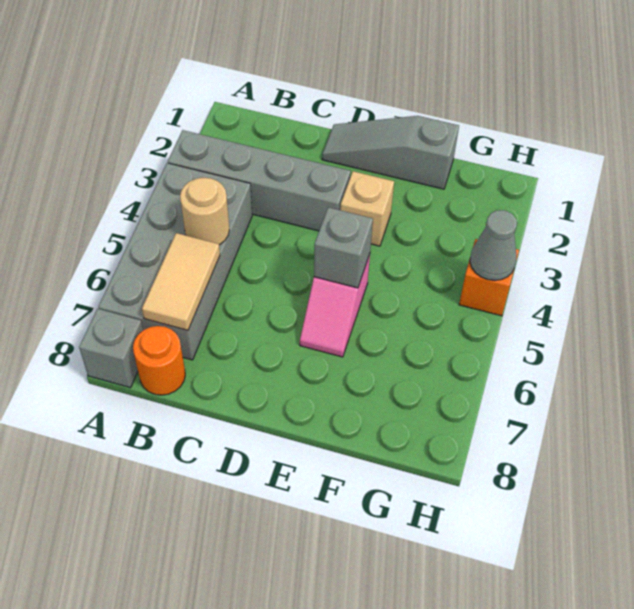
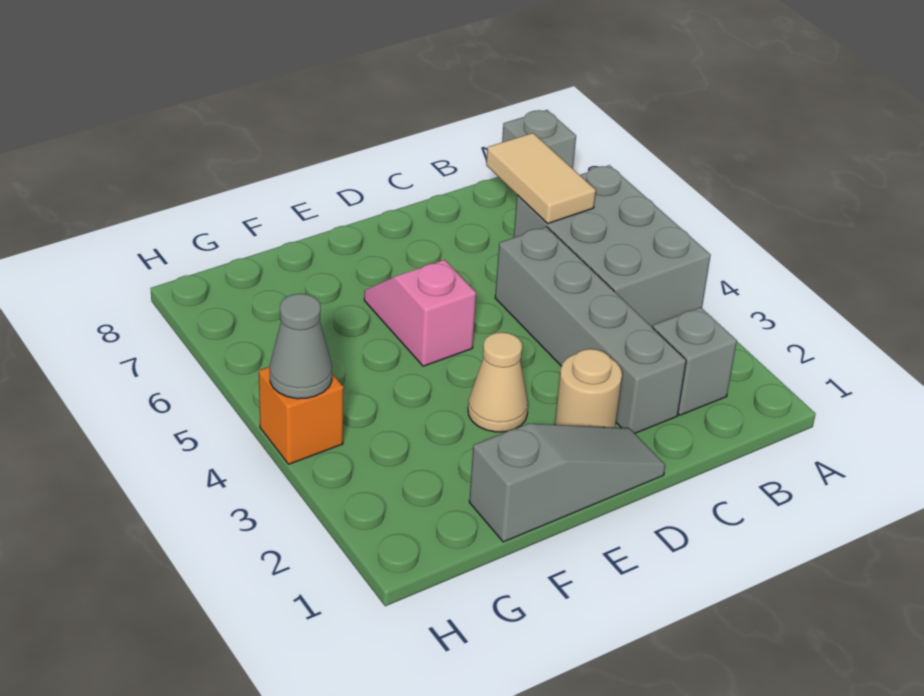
grey 1x4 brick [168,130,351,231] -> grey 1x4 brick turned to [495,227,686,433]
grey 2x4 brick [98,163,252,360] -> grey 2x3 brick [514,165,711,328]
tan 1x1 round brick [180,178,229,245] -> tan 1x1 round brick moved to [555,349,622,428]
orange 1x1 round brick [133,326,185,395] -> none
tan 1x1 brick [340,171,394,246] -> tan 1x1 cone [468,332,528,432]
grey 1x1 brick [314,207,373,288] -> grey 1x1 brick moved to [653,307,737,415]

